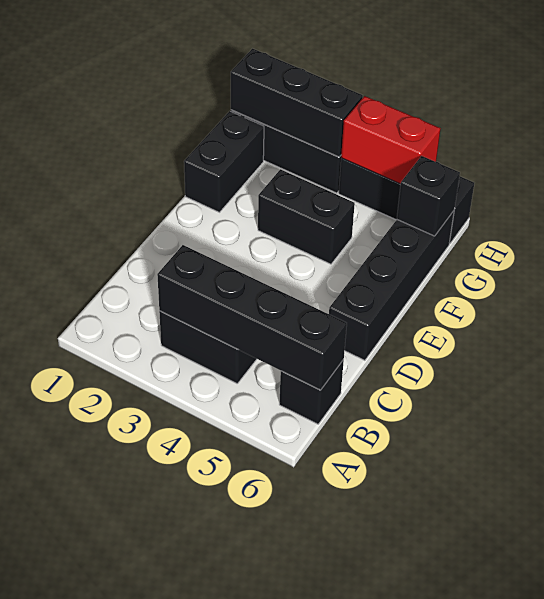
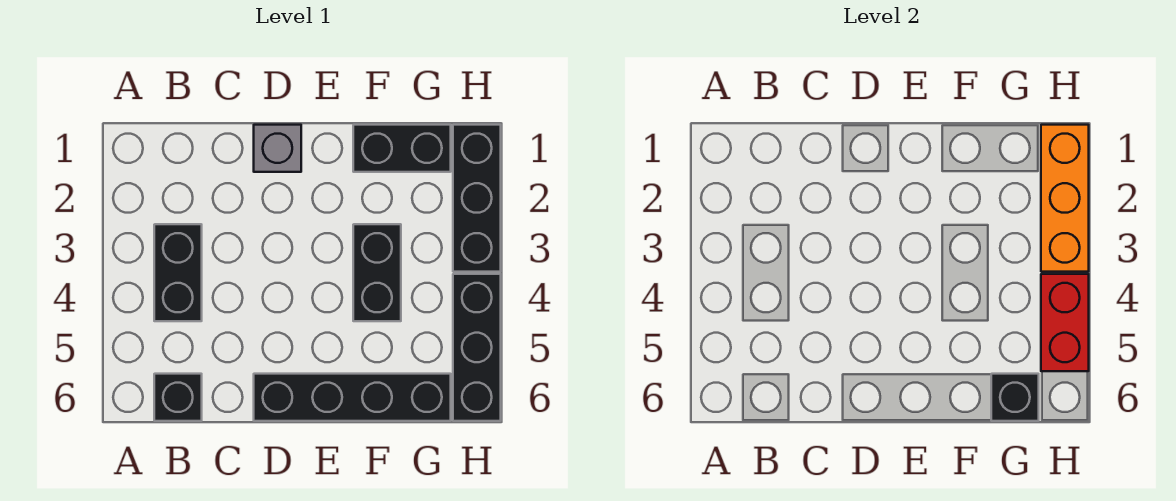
black 1x4 brick [157,245,347,390] -> none
none -> grey 1x1 brick [254,125,301,172]
black 1x3 brick [231,49,363,157] -> orange 1x3 brick [1041,125,1089,272]

